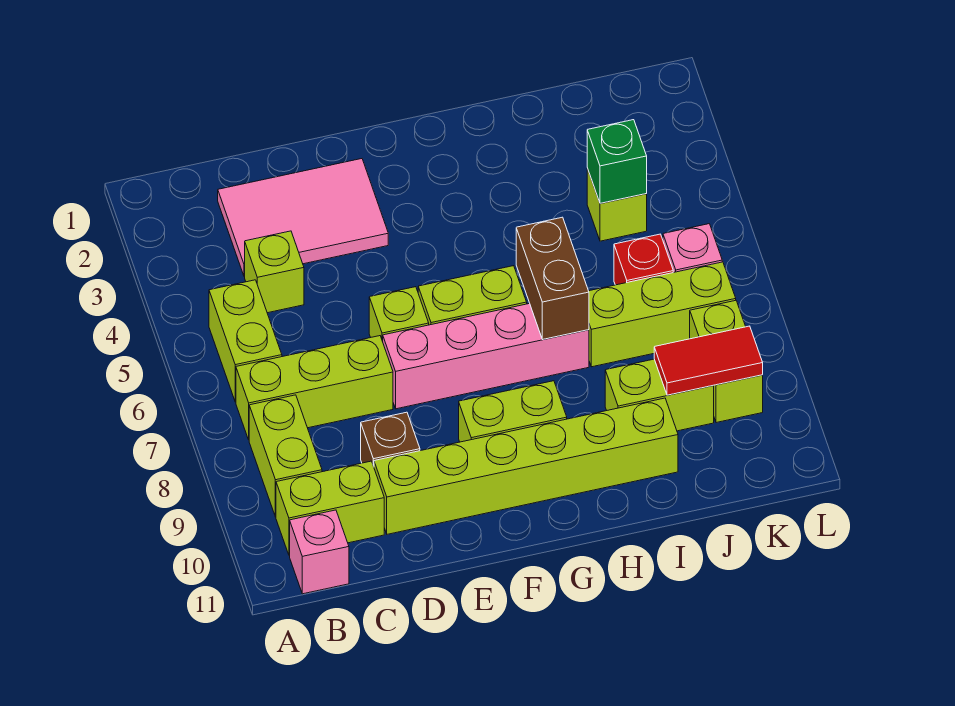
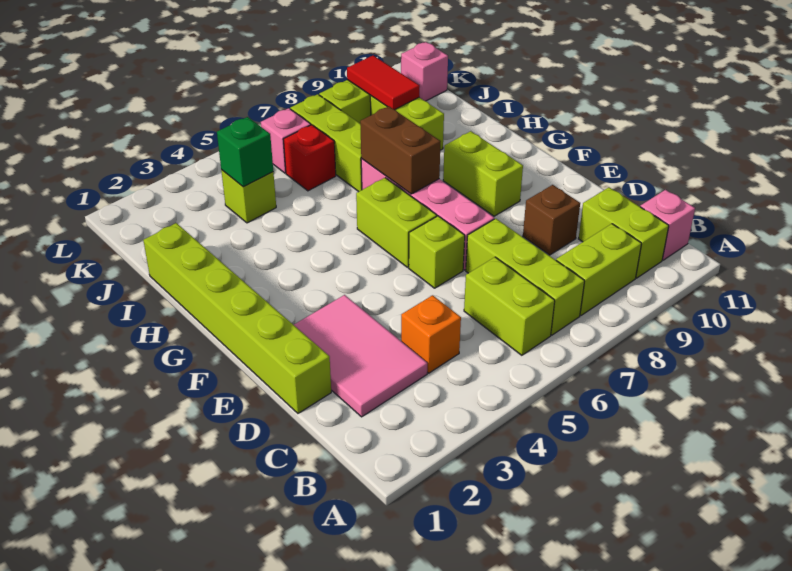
lime 1x2 brick [209,280,282,402] -> lime 1x2 brick turned to [464,257,555,355]
lime 1x1 brick [245,231,304,313] -> orange 1x1 brick [401,295,461,373]
lime 1x6 brick [374,398,678,534] -> lime 1x6 brick moved to [143,223,331,413]
brown 1x2 brick [516,217,589,339] -> brown 1x2 brick turned to [360,106,441,194]
none -> pink 1x1 brick [401,42,448,101]

